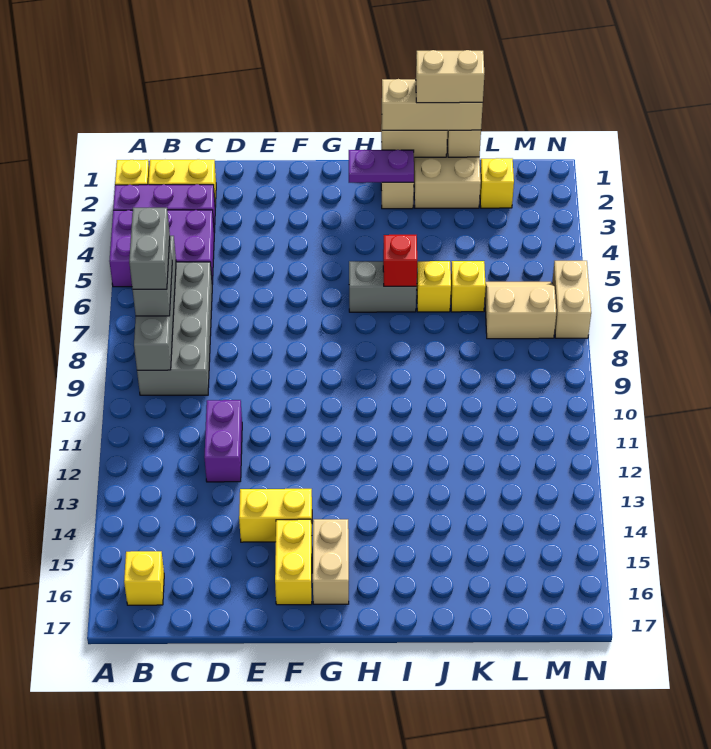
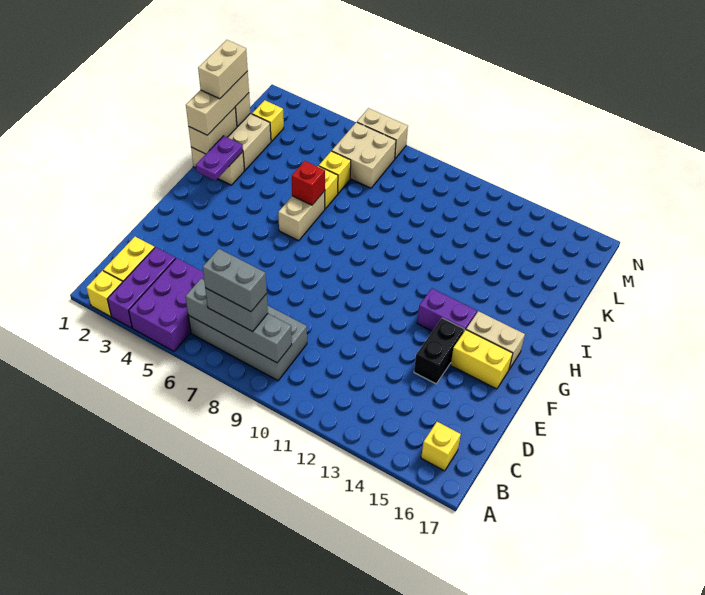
purple 1x2 brick [204,400,242,482] -> purple 1x2 brick moved to [417,288,477,331]
yellow 1x2 brick [239,489,312,542] -> black 1x2 brick [414,318,464,384]
grey 1x2 brick [349,261,417,312] -> tan 1x2 brick [278,191,325,241]
tan 2x2 slope [485,282,556,339] -> tan 2x2 brick [332,122,396,188]

